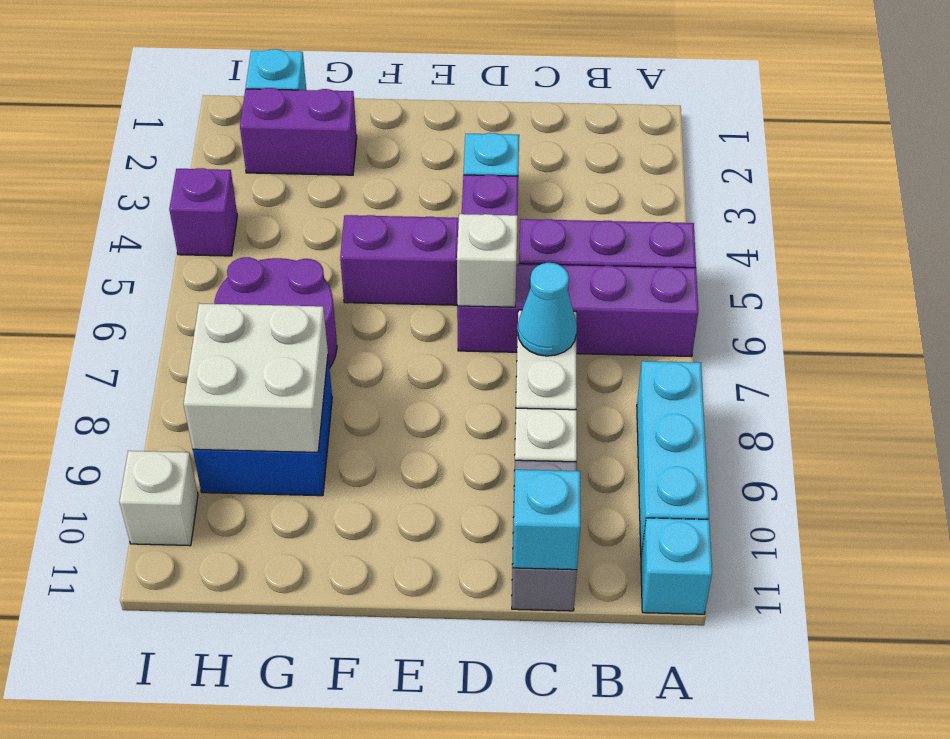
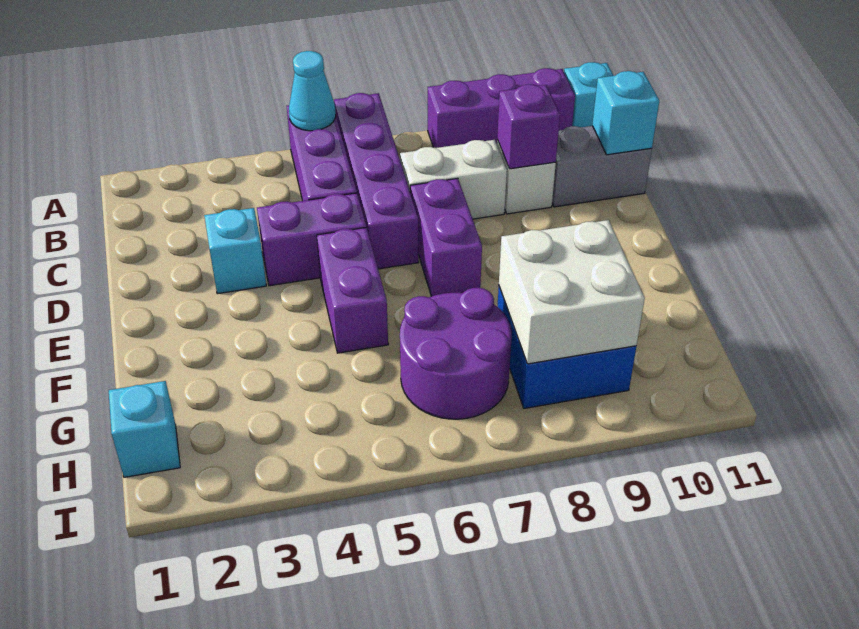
cyan 1x3 brick [637,361,709,554] -> purple 1x3 brick [428,68,575,148]
cyan 1x1 cone [518,263,577,356] -> cyan 1x1 cone moved to [289,51,336,131]
white 1x1 brick [457,214,518,307] -> none
purple 1x2 brick [240,88,357,175] -> purple 1x2 brick moved to [410,178,482,296]
purple 1x1 brick [169,168,237,256] -> purple 1x1 brick moved to [497,84,560,169]
white 1x1 brick [119,451,198,546] -> none

